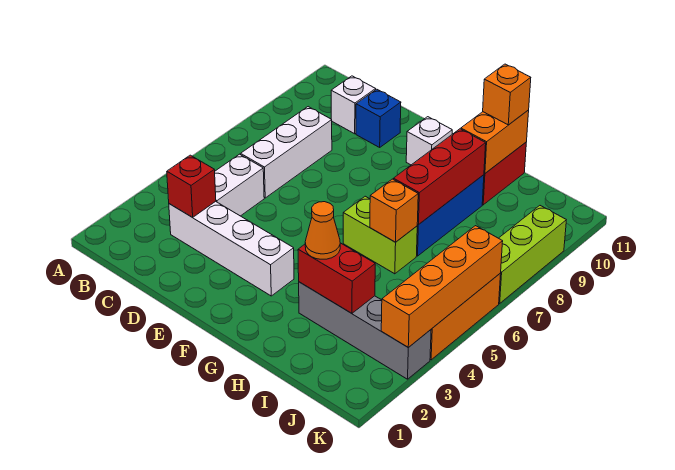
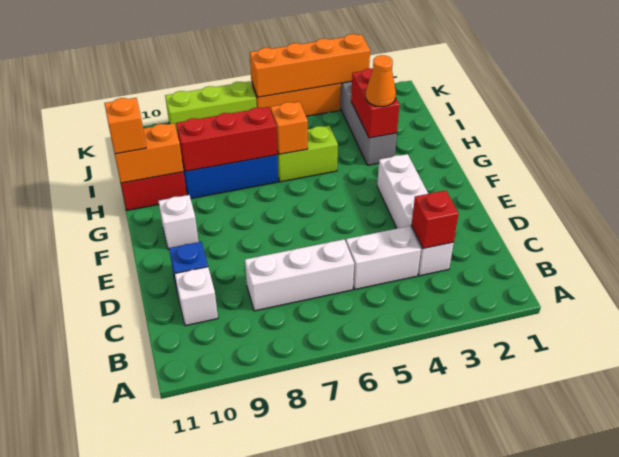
lime 1x2 brick [343,196,417,274] -> lime 1x2 brick turned to [277,126,338,182]

